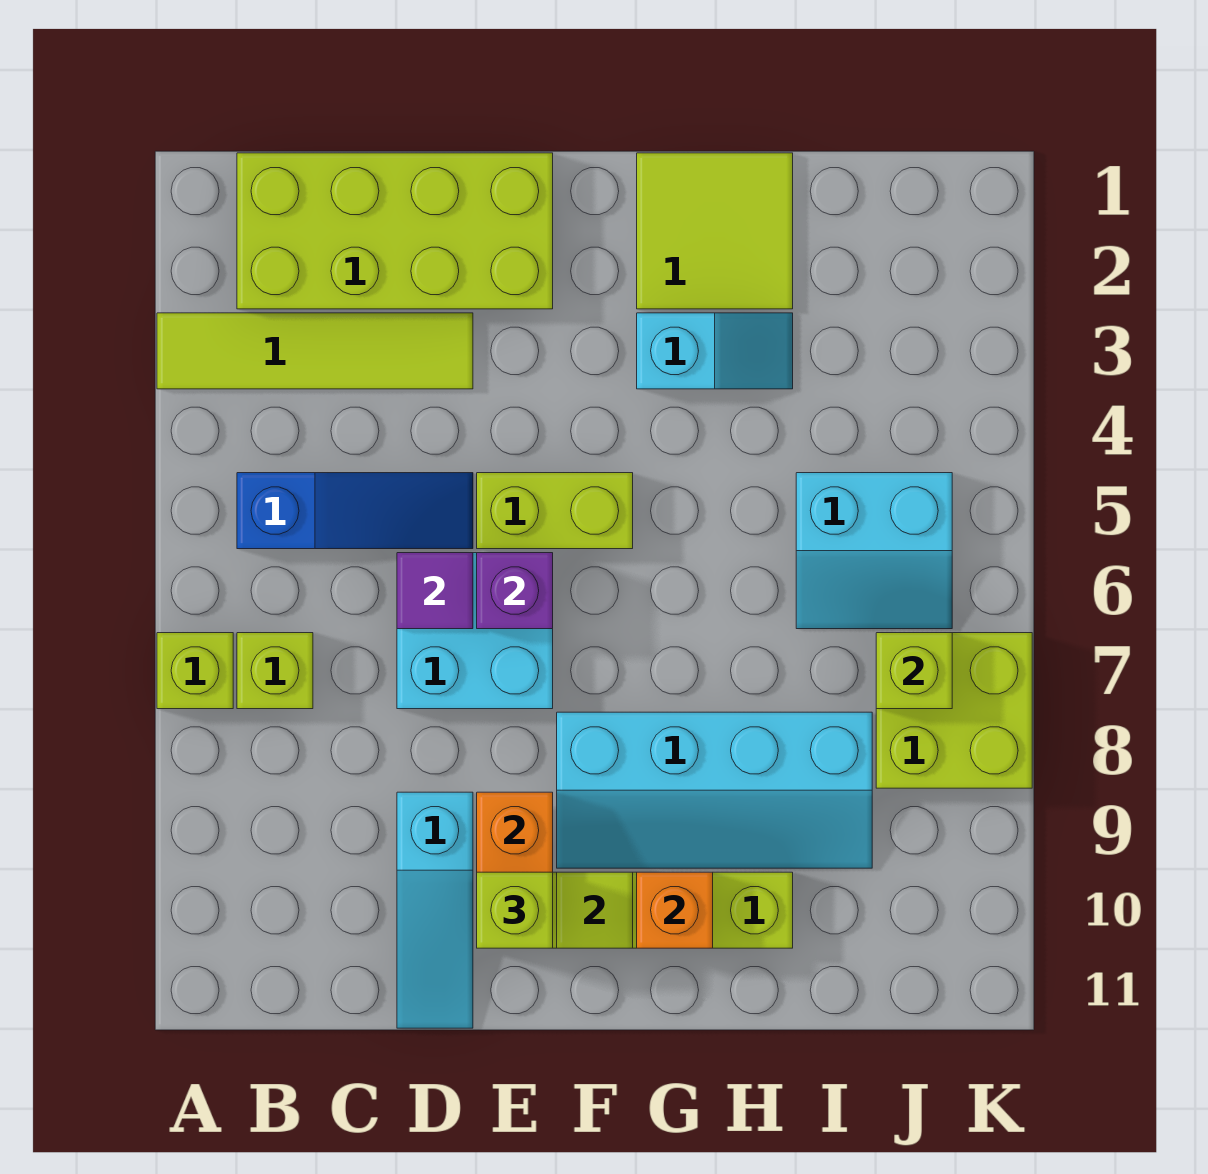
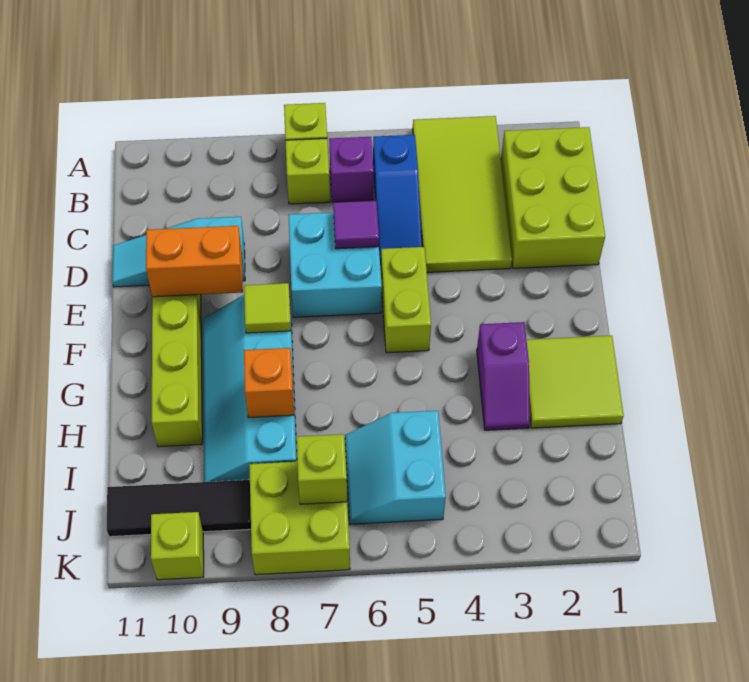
lime 1x4 tile [157,313,473,389] -> lime 2x4 tile [413,116,512,272]
lime 2x4 brick [237,153,553,309] -> lime 2x3 brick [501,127,605,268]
purple 1x1 brick [477,553,553,629] -> purple 1x1 brick moved to [329,137,374,202]
lime 1x1 brick [477,872,553,948] -> lime 1x1 brick moved to [151,512,204,580]
lime 1x1 tile [557,872,633,948] -> lime 1x1 tile moved to [244,283,291,333]
cyan 1x2 slope [637,313,793,389] -> purple 1x2 slope [477,322,530,430]
orange 1x1 brick [637,872,713,948] -> orange 1x1 brick moved to [244,348,294,417]
none -> black 1x3 tile [107,480,251,537]

